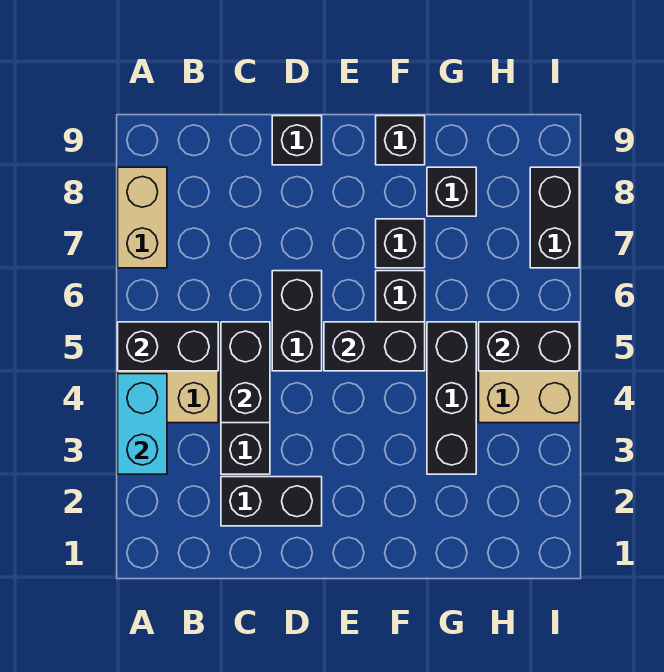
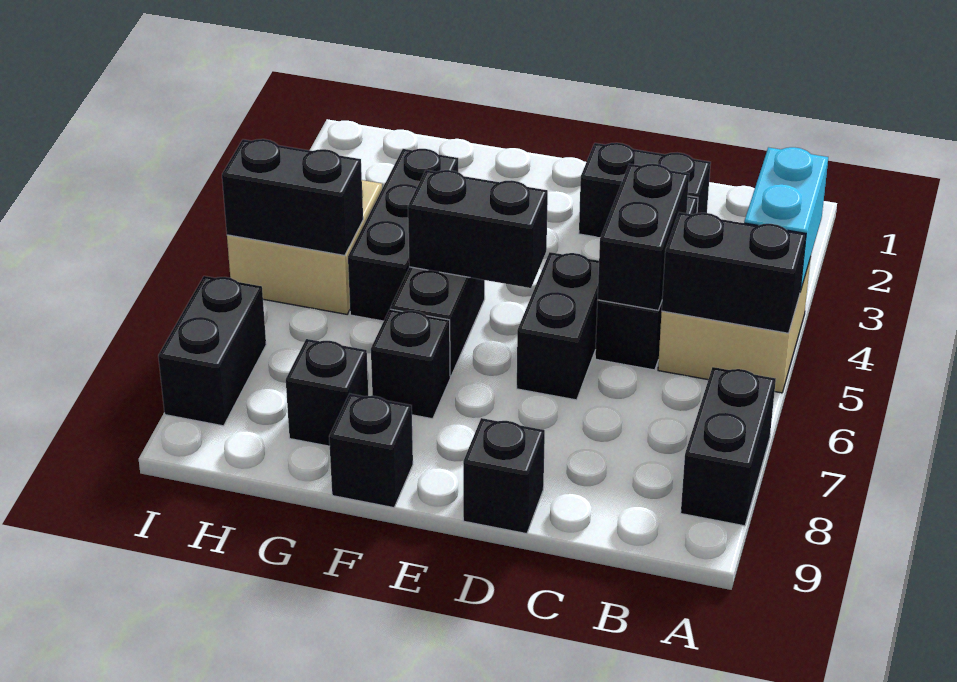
tan 1x2 brick [118,167,167,268] -> black 1x2 brick [681,367,776,526]

